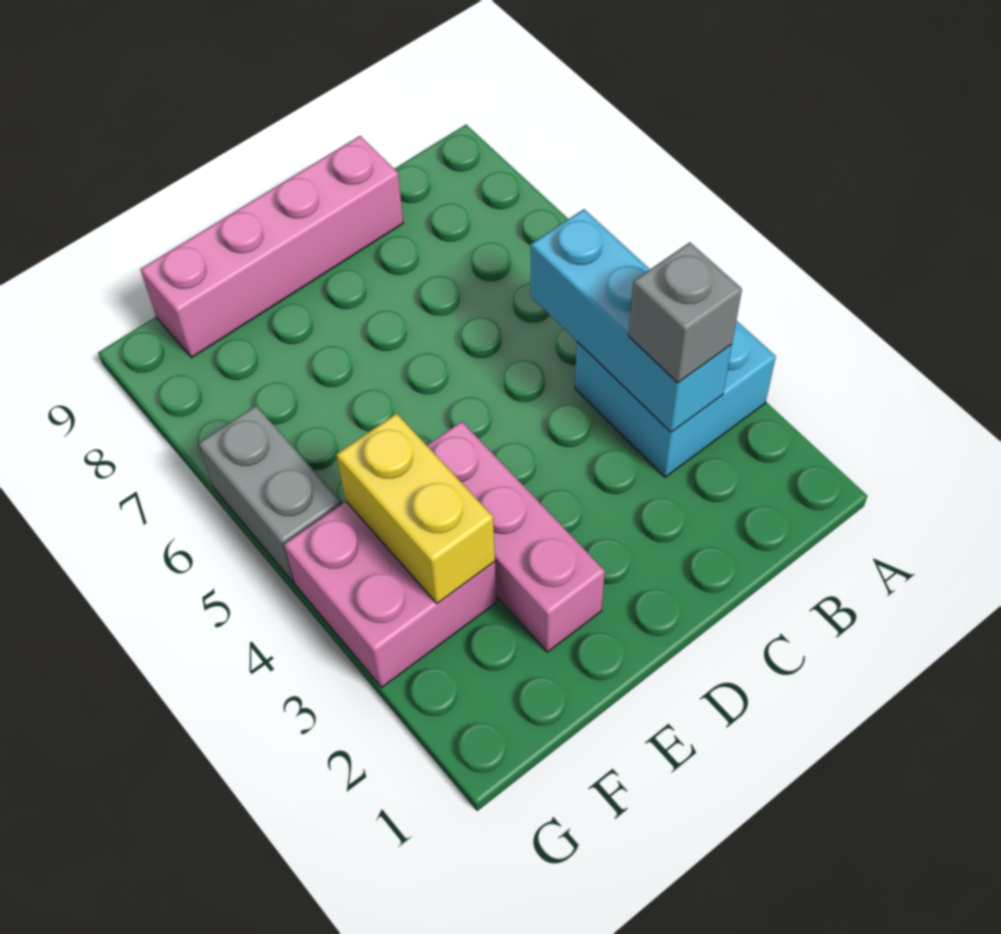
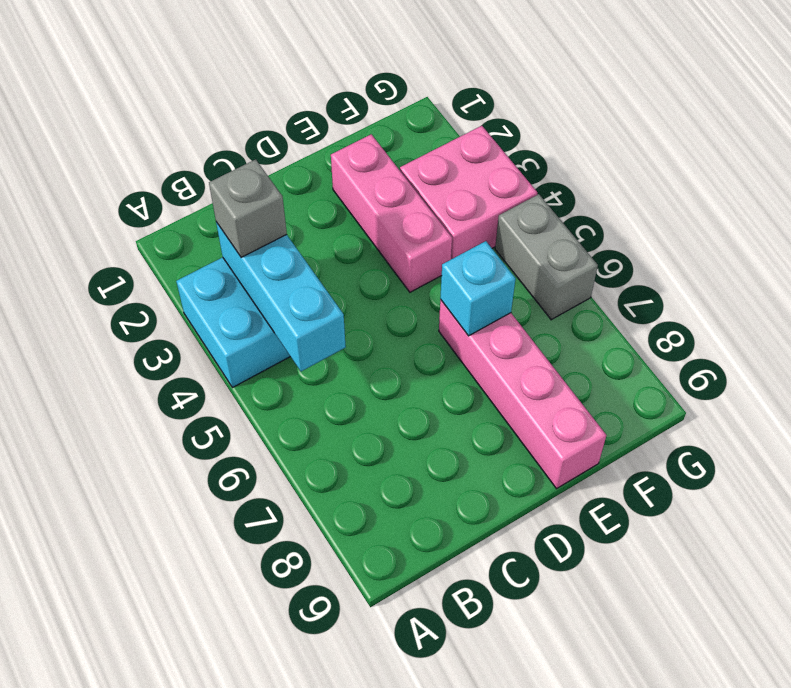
pink 1x4 brick [140,136,403,357] -> pink 1x4 brick turned to [439,300,606,489]
none -> cyan 1x1 brick [440,241,516,336]
yellow 1x2 brick [336,414,495,603] -> none

